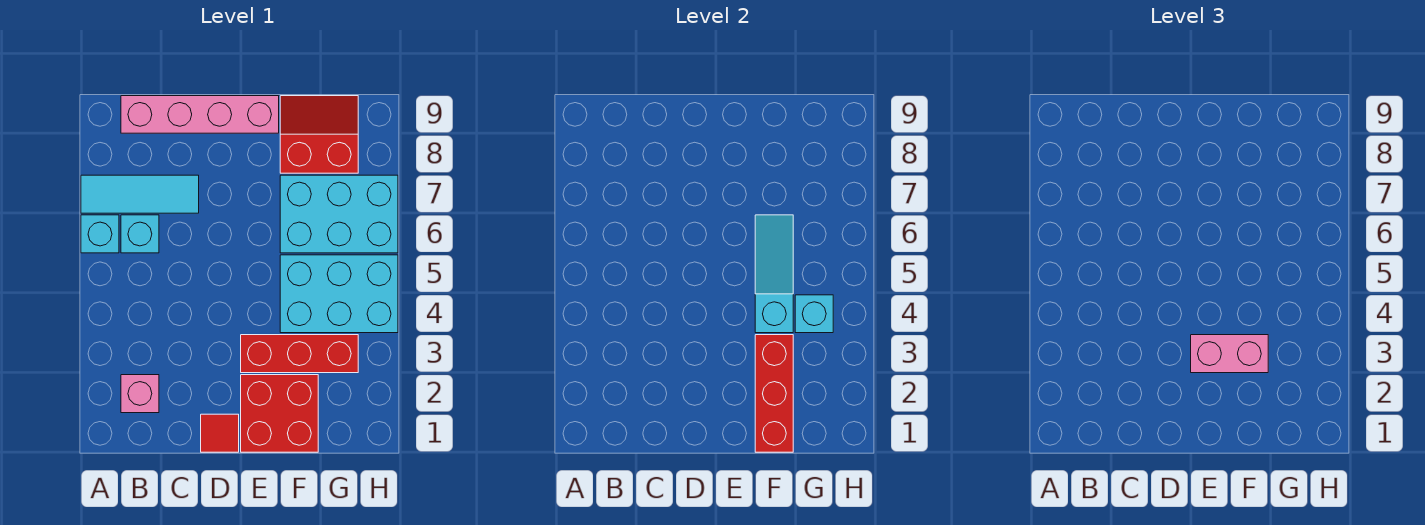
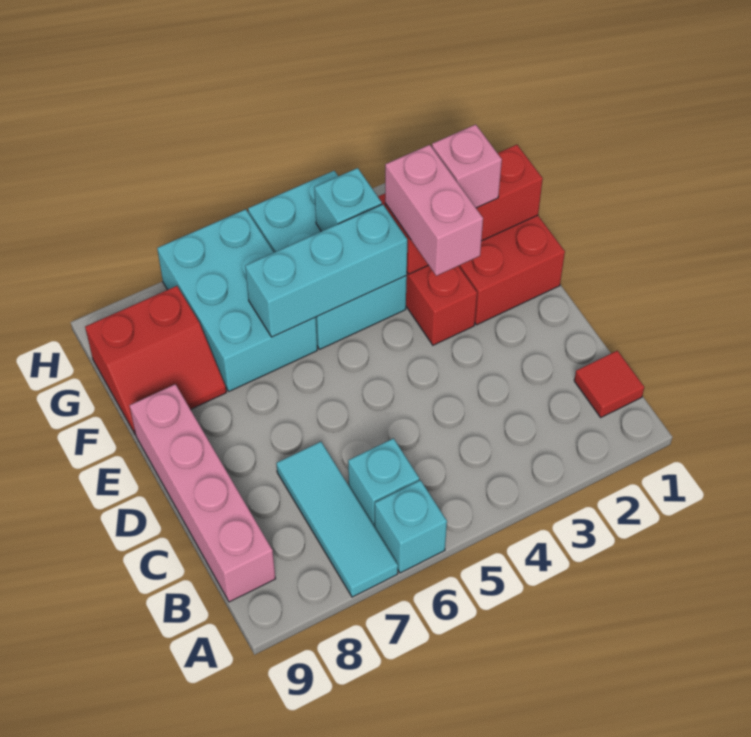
pink 1x1 brick [121,375,159,413] -> pink 1x1 brick moved to [432,124,502,208]
red 1x1 tile [201,414,239,452] -> red 1x1 tile moved to [574,351,644,417]
cyan 1x3 slope [755,215,793,333] -> cyan 1x3 brick [245,204,407,337]
red 2x2 slope [280,96,358,173] -> red 2x2 slope turned to [85,286,226,435]

